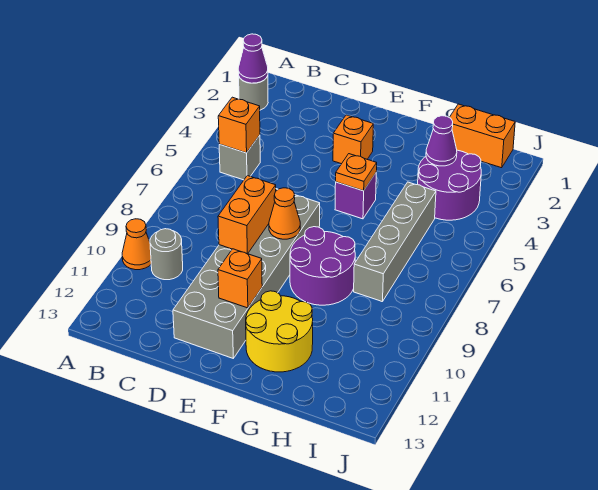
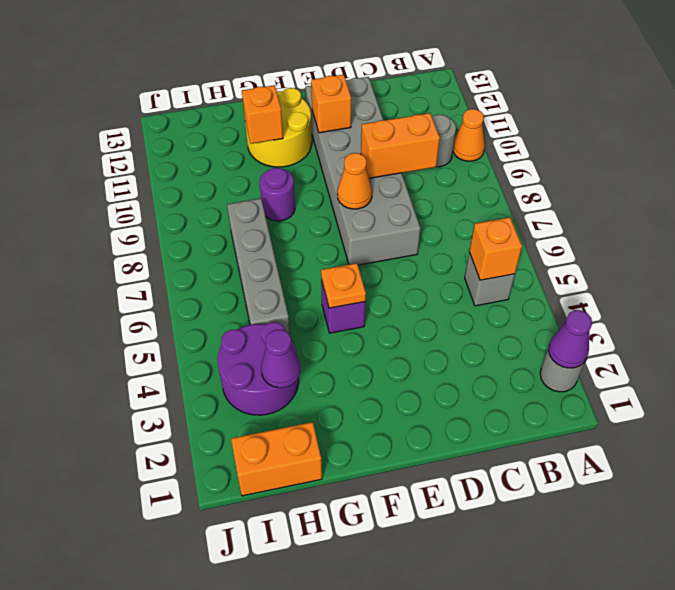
orange 1x2 brick [218,176,276,254] -> orange 1x2 brick turned to [361,113,440,178]
orange 1x1 brick [333,115,373,164] -> orange 1x1 brick moved to [242,85,283,144]
purple 2x2 round brick [290,227,355,305] -> purple 1x1 round brick [260,168,295,221]

